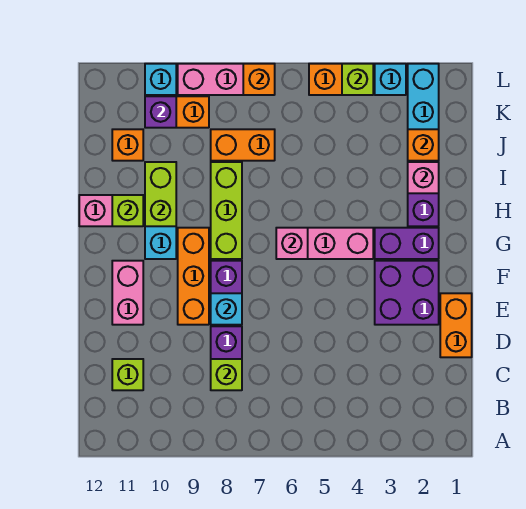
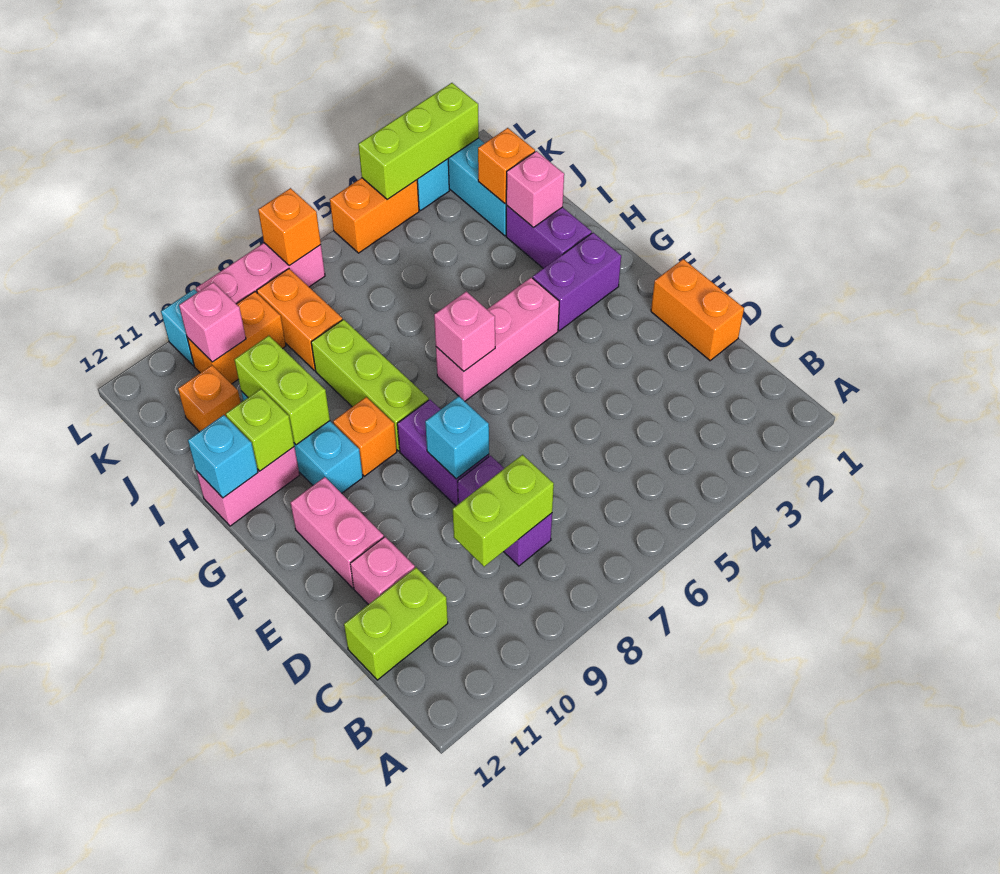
lime 1x1 brick [211,359,242,390] -> lime 1x2 brick [453,455,554,567]
lime 1x1 brick [112,359,143,390] -> lime 1x2 brick [344,568,448,680]
none -> pink 1x1 brick [350,537,415,605]
purple 2x2 brick [375,261,439,325] -> none
orange 1x3 brick [178,228,209,325] -> orange 1x1 brick [333,397,397,476]
none -> cyan 1x1 brick [188,415,258,498]
orange 1x2 brick [211,129,275,161] -> orange 1x2 brick turned to [257,269,342,371]
purple 1x1 brick [145,96,176,128] -> pink 1x1 brick [179,282,246,362]
lime 1x1 brick [342,64,373,95] -> lime 1x3 brick [358,83,479,199]

